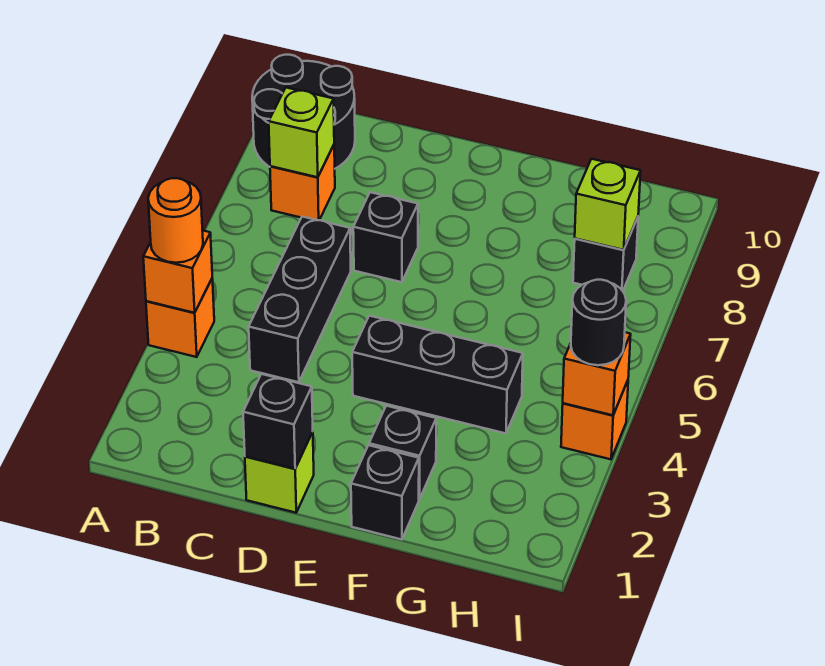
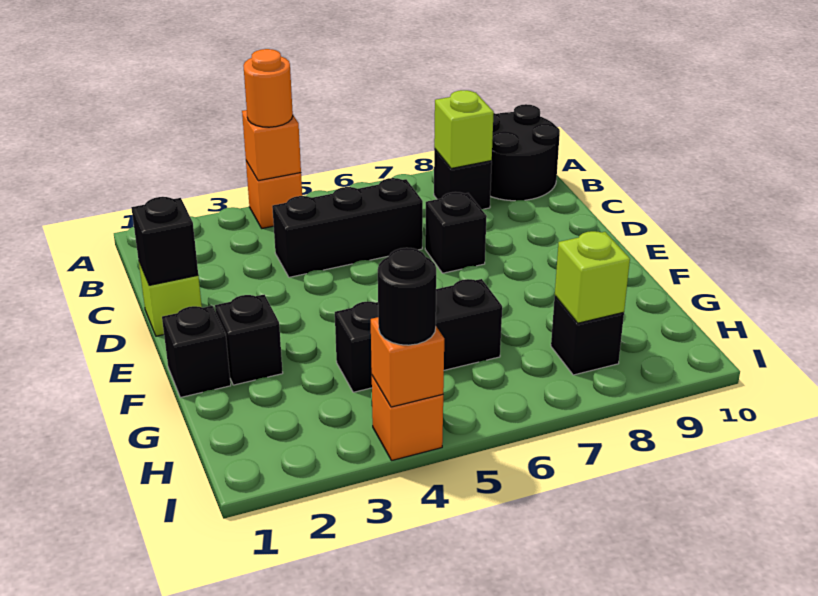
orange 1x1 brick [270,145,335,220] -> black 1x1 brick [434,149,492,209]
black 1x3 brick [352,316,523,433] -> black 1x3 brick turned to [335,279,502,392]

